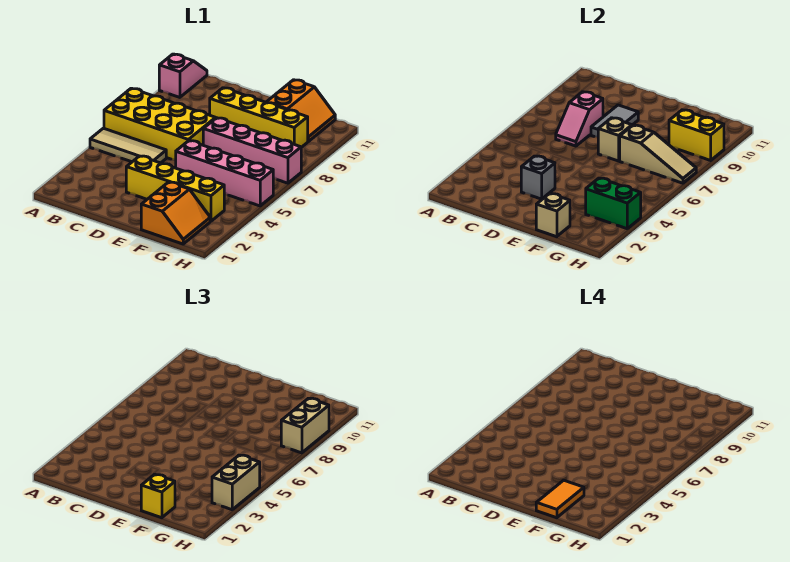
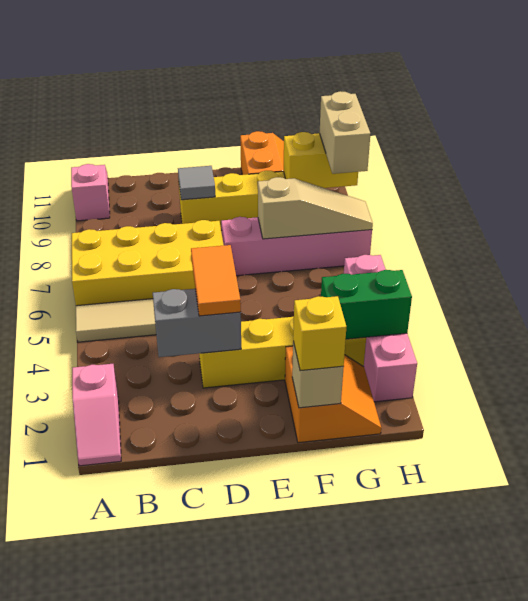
pink 1x2 slope [556,92,603,146] -> pink 1x2 slope moved to [72,364,121,466]
grey 1x1 brick [521,156,555,199] -> grey 1x2 brick [153,289,241,357]
grey 1x2 tile [591,105,638,137] -> grey 1x1 tile [178,166,215,200]
pink 1x4 brick [176,141,273,206] -> pink 1x4 brick turned to [344,255,417,402]
tan 1x1 brick [598,118,632,161] -> none
orange 1x2 tile [536,480,584,518] -> orange 1x2 tile moved to [191,245,241,316]
tan 1x2 brick [212,455,260,510] -> none

